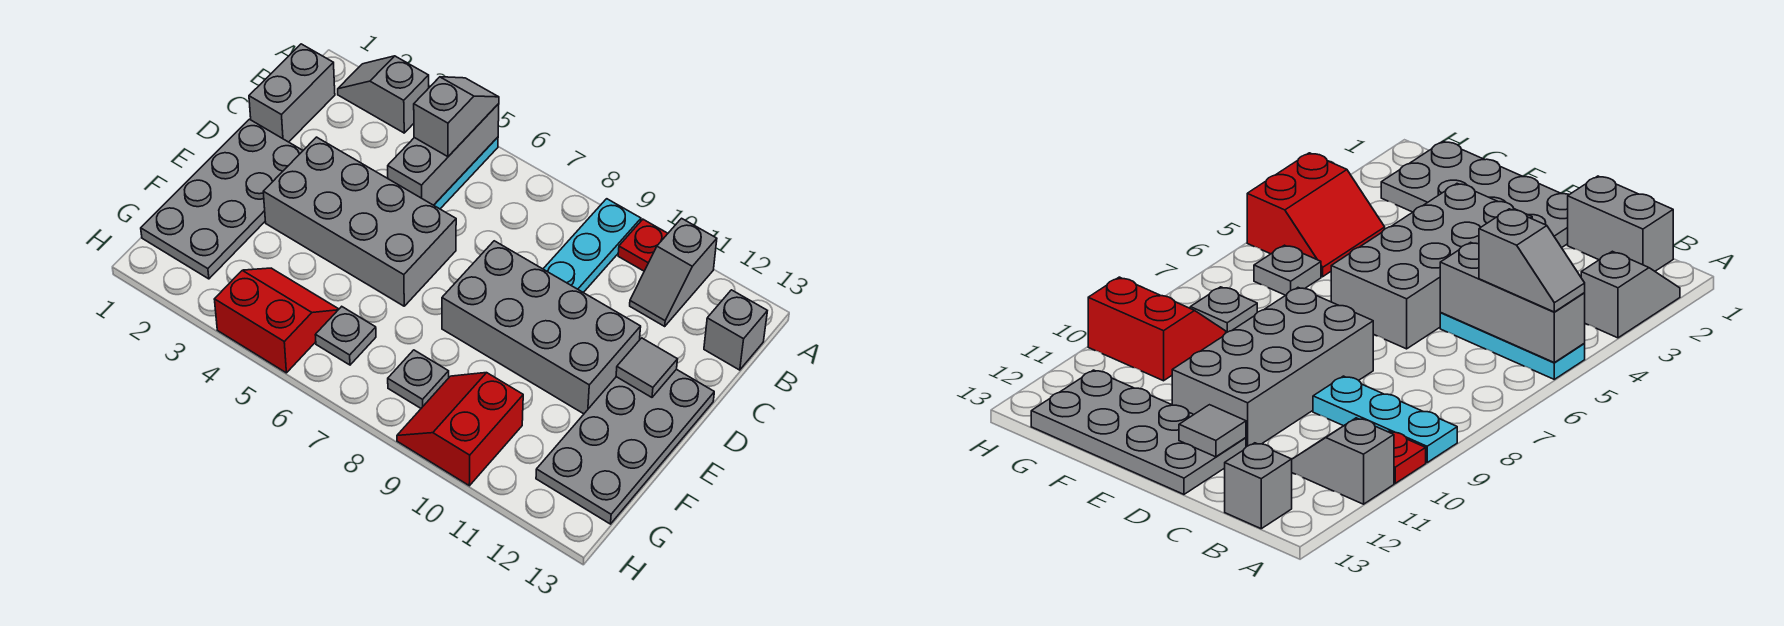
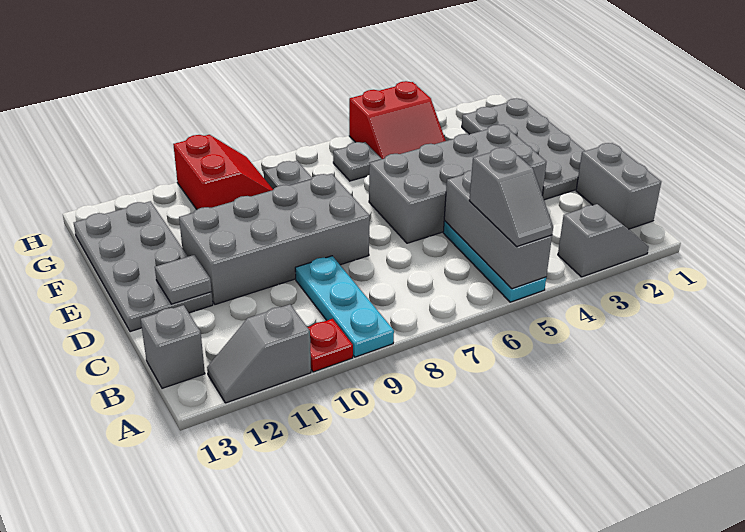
grey 1x2 slope [630,218,717,326] -> grey 1x2 slope turned to [207,304,311,403]

